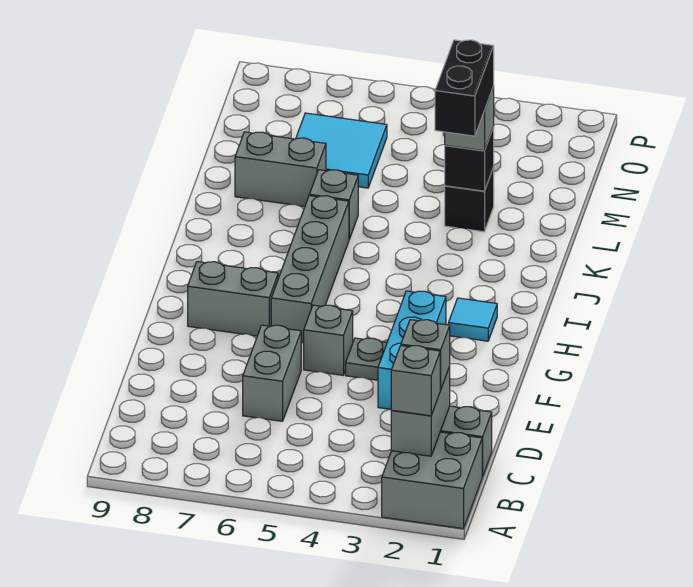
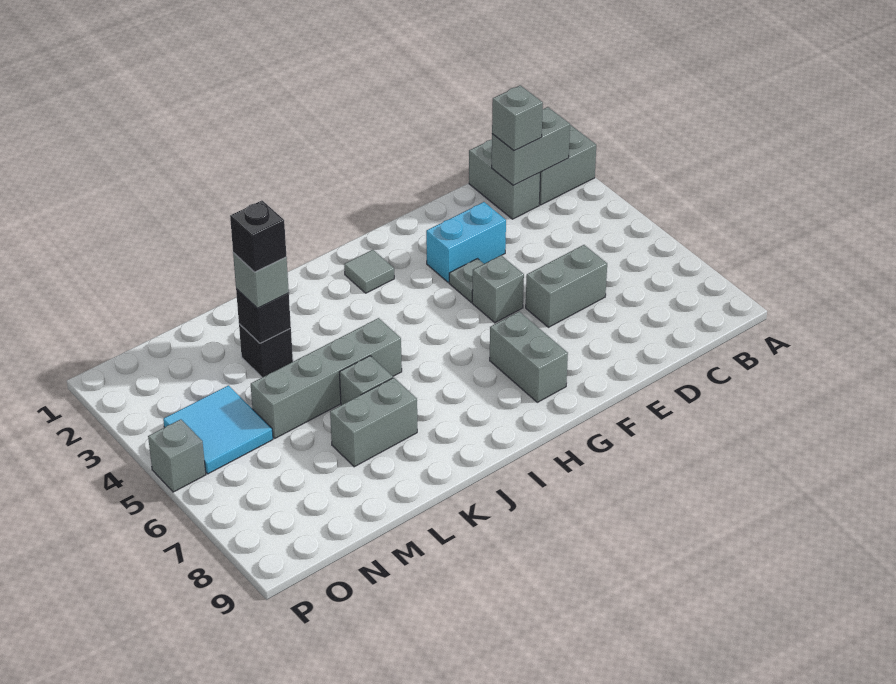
grey 1x1 brick [391,346,440,416] -> grey 1x1 brick moved to [148,419,206,492]
cyan 1x3 brick [378,291,446,409] -> cyan 1x2 brick [426,202,506,282]
grey 1x4 brick [271,196,349,343] -> grey 1x4 brick moved to [251,318,402,438]
cyan 1x1 tile [448,298,497,341] -> grey 1x1 tile [344,250,394,293]
black 1x2 brick [435,40,494,136] -> black 1x1 brick [230,201,286,272]
grey 1x2 brick [235,132,326,206] -> grey 1x2 brick turned to [330,378,417,467]
cyan 2x2 tile [296,113,387,188] -> cyan 2x2 tile moved to [163,386,273,474]

